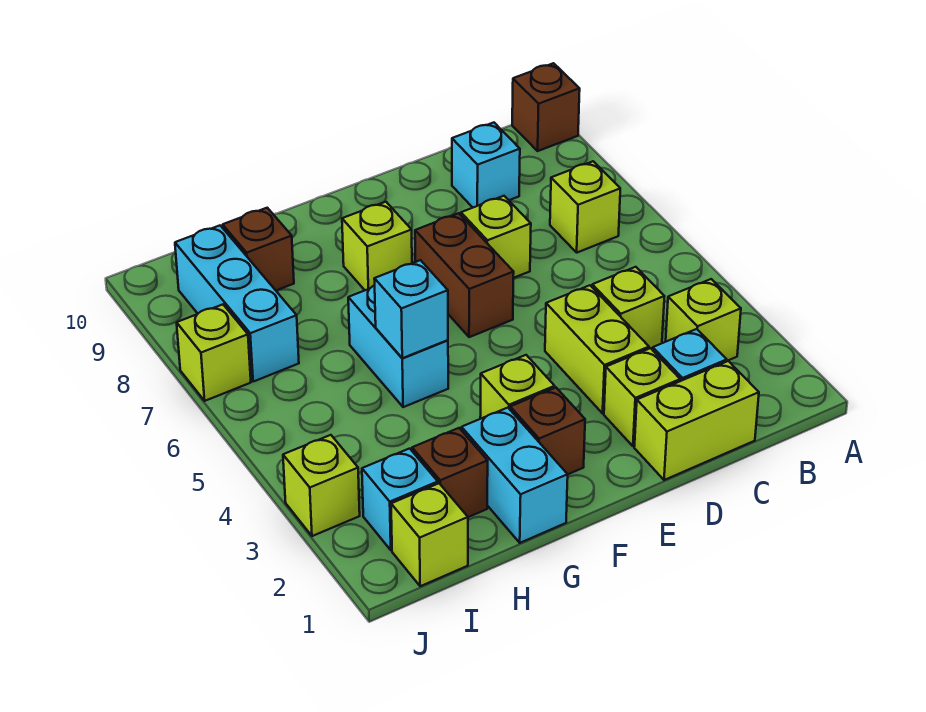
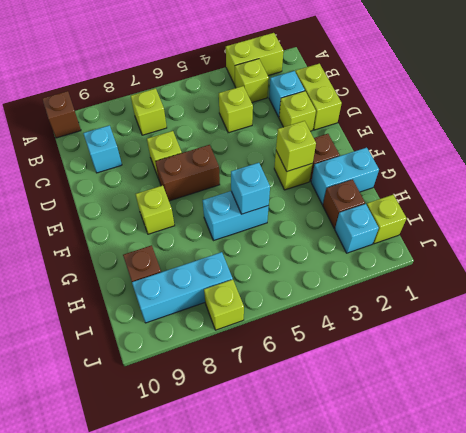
lime 1x2 brick [545,285,649,413] -> lime 1x2 brick moved to [226,33,284,85]
lime 1x1 brick [283,435,360,536] -> lime 1x1 brick moved to [276,121,316,171]

